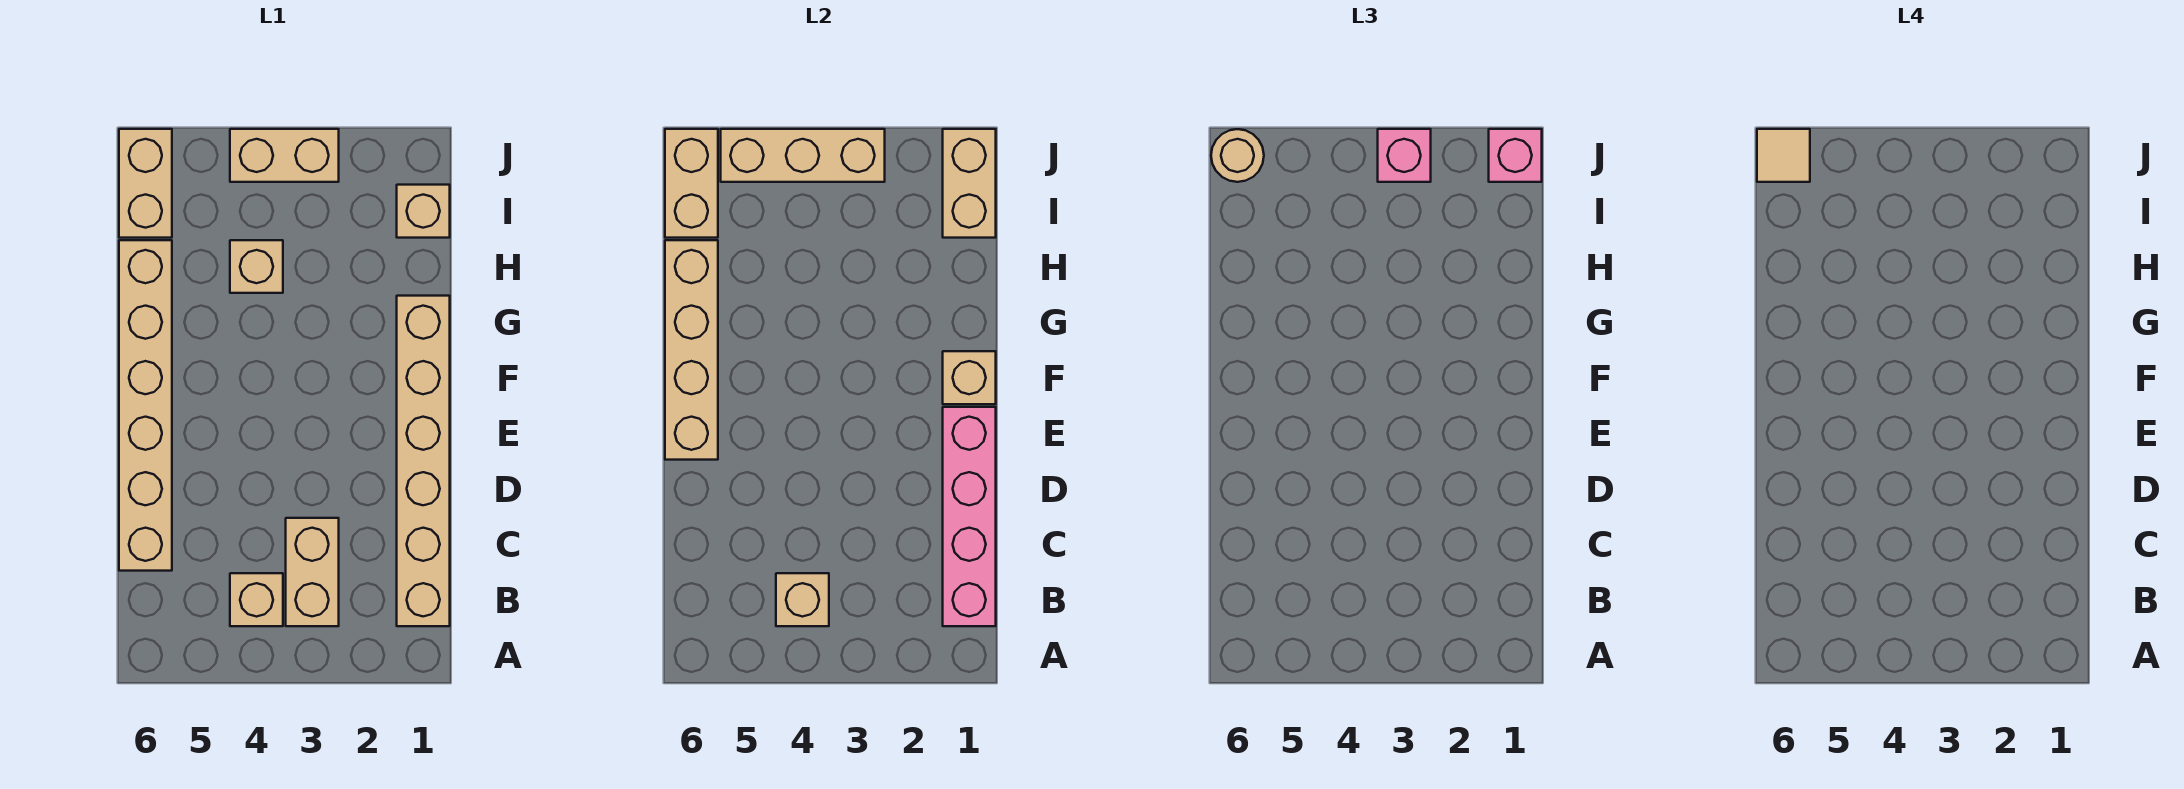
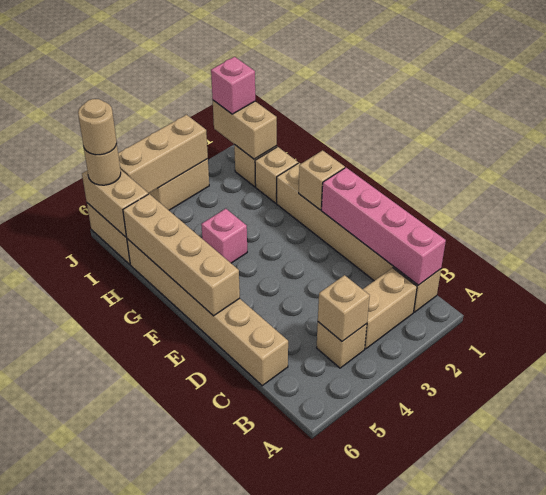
tan 1x2 brick [286,518,339,626] -> tan 1x2 brick turned to [363,268,417,349]
tan 1x1 brick [230,240,283,293] -> tan 1x1 brick moved to [255,147,298,203]
pink 1x1 brick [1378,129,1431,182] -> pink 1x1 brick moved to [201,209,247,263]
tan 1x1 tile [1757,129,1810,182] -> tan 1x1 round brick [78,99,117,155]

